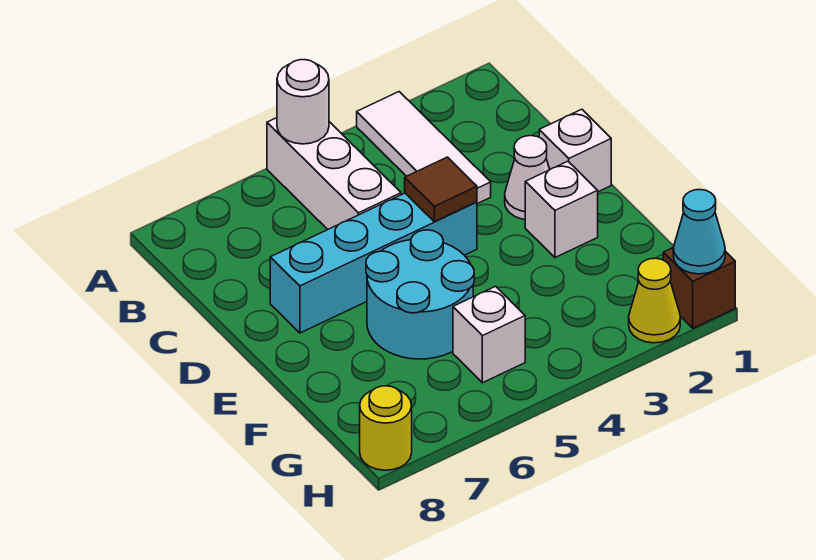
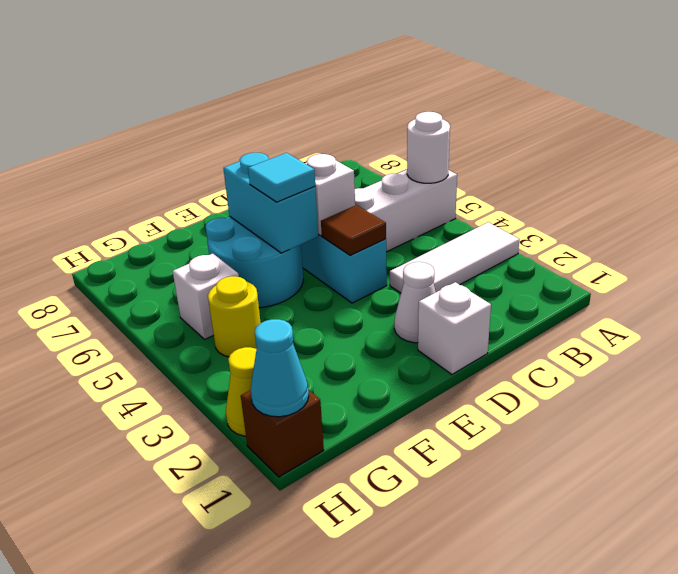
white 1x1 brick [525,161,598,258] -> white 1x1 brick moved to [305,154,355,235]
none -> cyan 1x2 brick [223,153,318,253]
none -> cyan 1x1 tile [248,153,315,202]
yellow 1x1 round brick [360,386,412,470] -> yellow 1x1 round brick moved to [208,276,261,357]

